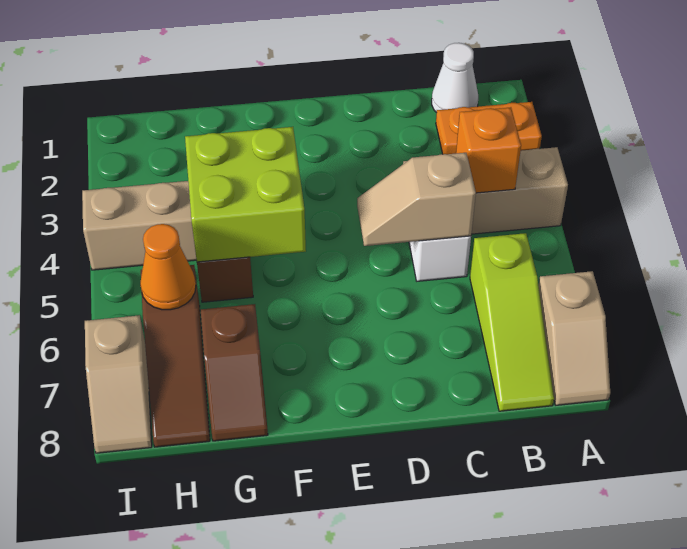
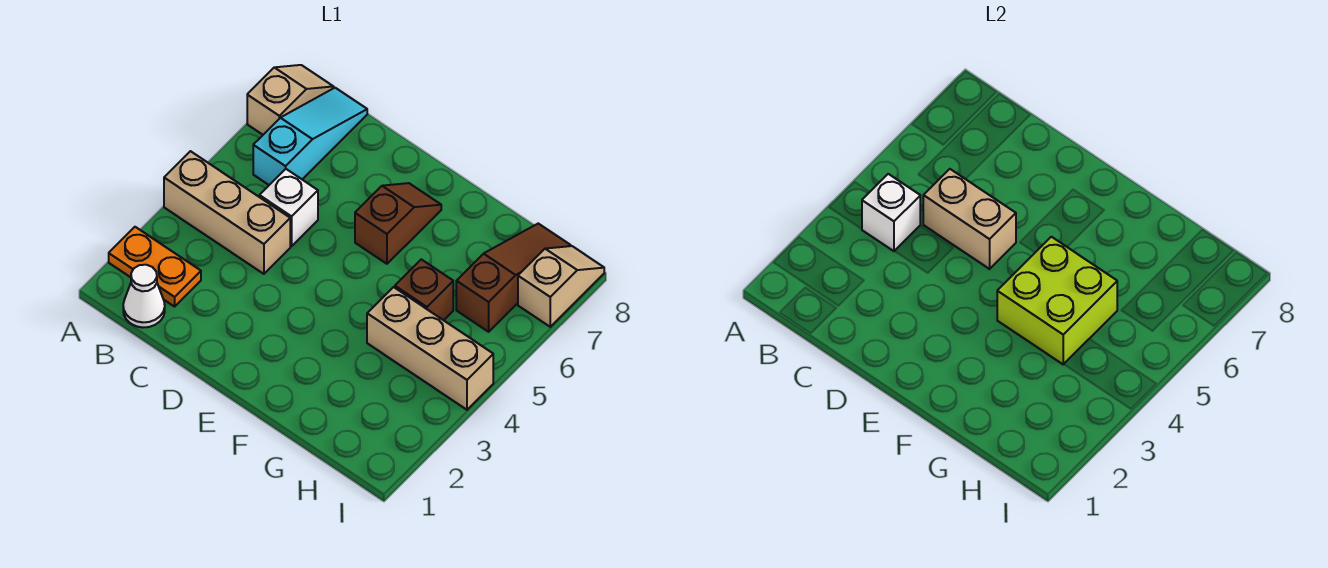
orange 1x1 brick [456,107,521,193] -> white 1x1 brick [862,174,920,251]
lime 1x3 slope [470,233,554,411] -> cyan 1x3 slope [253,88,367,185]
tan 1x2 slope [357,153,476,246] -> tan 1x2 brick [923,169,1016,269]
brown 1x2 slope [201,304,268,441] -> brown 1x2 slope moved to [355,183,441,264]
orange 1x1 cone [140,224,196,310] -> none

